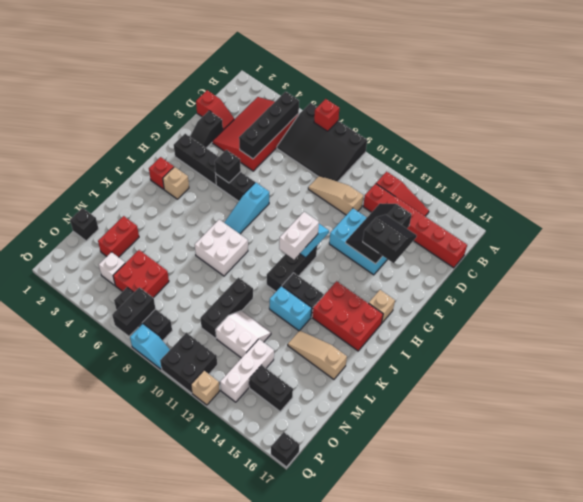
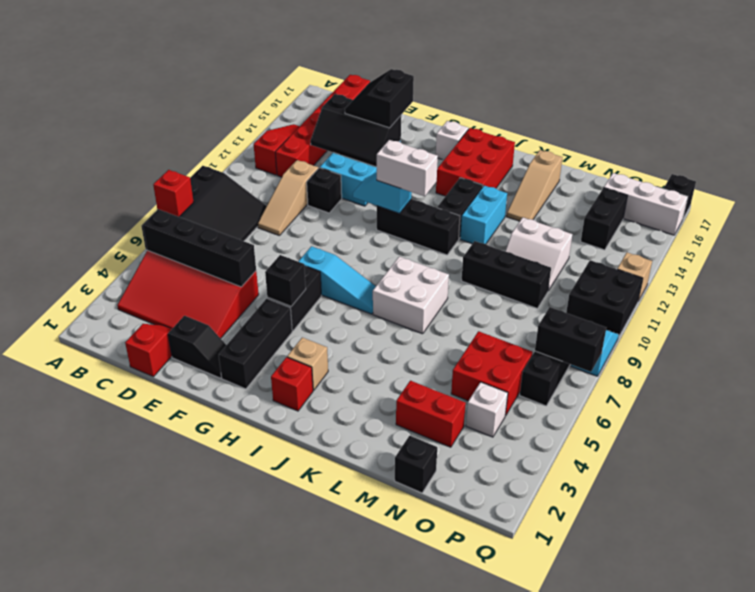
none -> black 1x1 brick [307,168,342,213]
tan 1x1 brick [369,290,395,323] -> white 1x1 brick [436,121,469,160]
white 2x2 slope [216,311,271,358] -> white 2x2 slope turned to [505,217,572,291]
white 1x3 brick [220,339,274,402] -> white 1x3 brick moved to [604,173,688,235]

